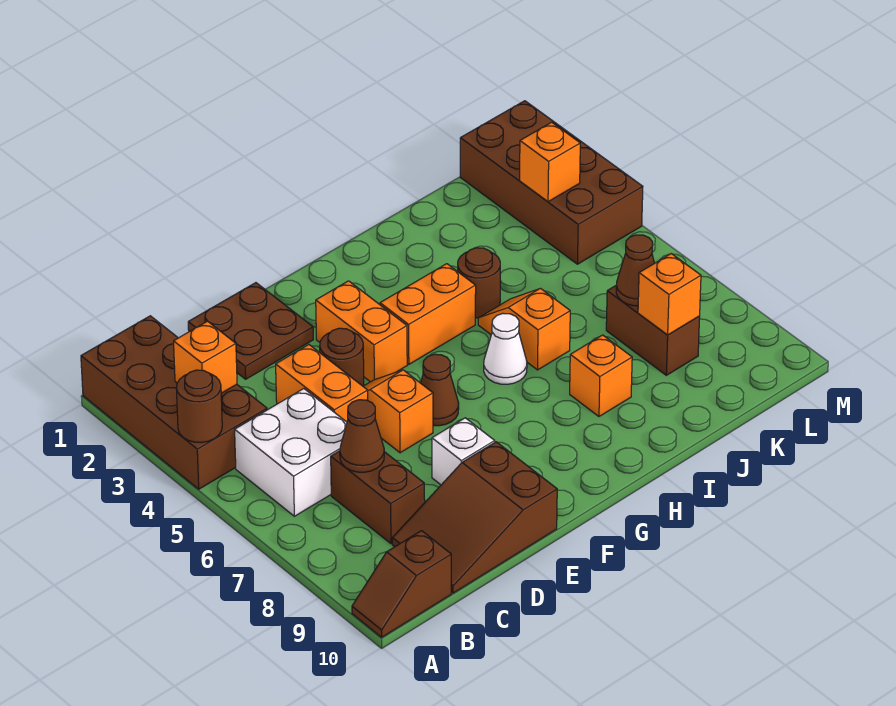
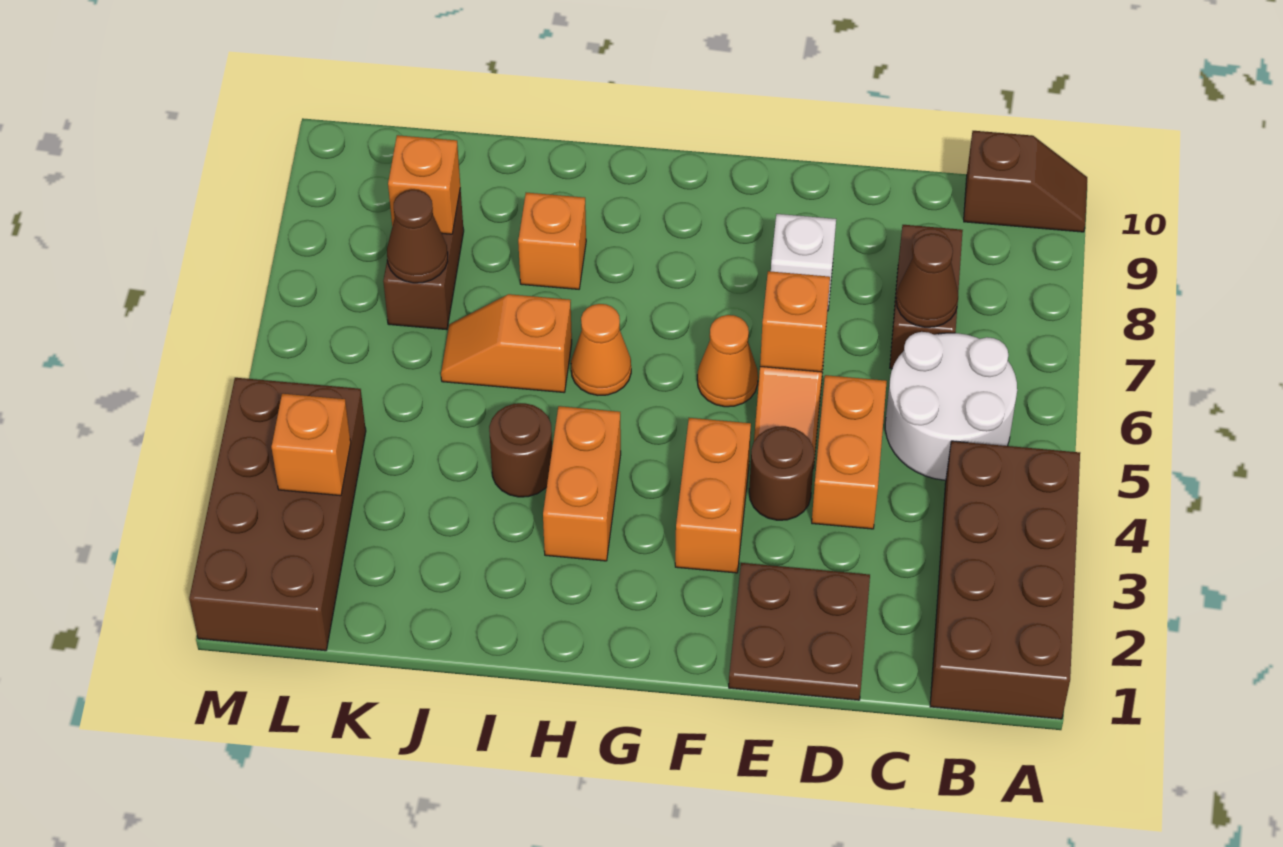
brown 1x1 round brick [176,370,222,443] -> none
orange 1x1 brick [174,321,237,393] -> orange 1x1 brick moved to [760,271,830,372]
white 2x2 brick [235,389,347,516] -> white 2x2 round brick [885,332,1017,480]
brown 2x3 slope [392,442,557,593] -> none
brown 1x1 cone [421,354,459,426] -> orange 1x1 cone [697,315,758,407]
orange 1x2 brick [380,264,476,364] -> orange 1x2 brick turned to [543,406,621,561]
white 1x1 cone [484,313,527,384] -> orange 1x1 cone [571,304,631,395]
orange 1x2 slope [478,288,570,370] -> orange 1x2 slope turned to [441,294,572,392]

